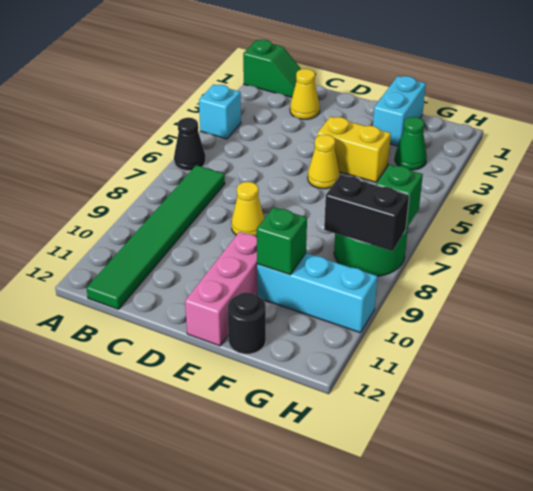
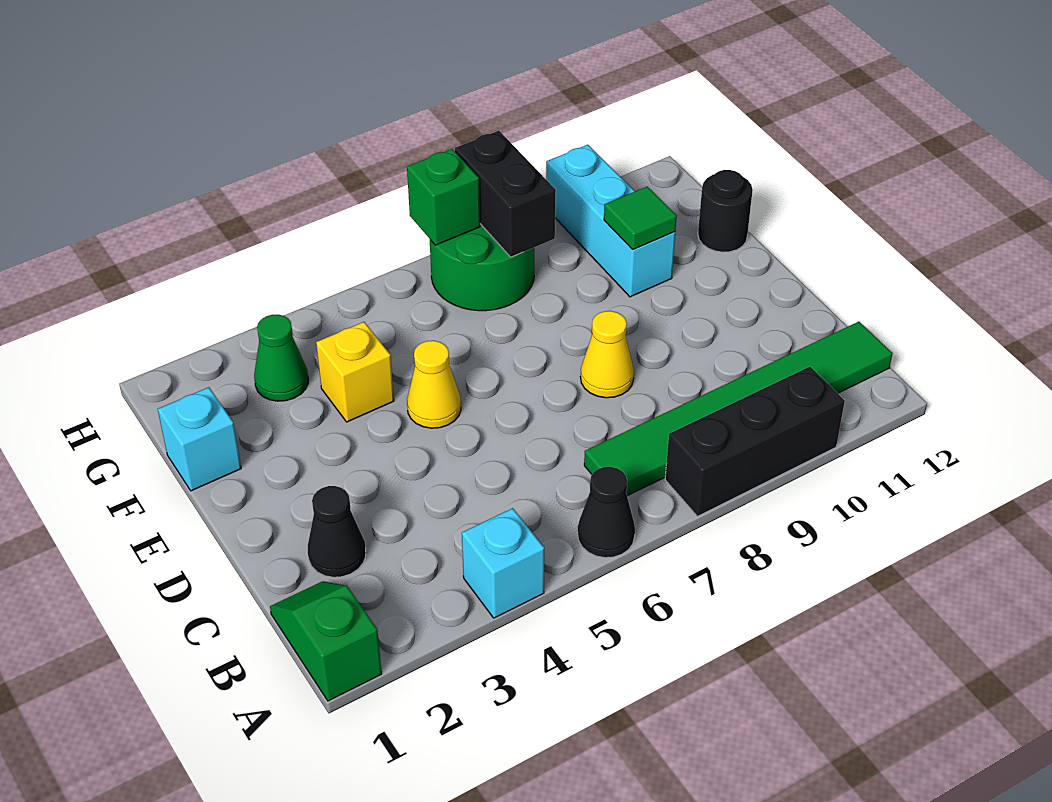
none -> black 1x3 brick [665,367,845,516]
yellow 1x1 cone [290,69,320,119] -> black 1x1 cone [308,486,366,577]
yellow 1x2 brick [317,117,391,182] -> yellow 1x1 brick [316,322,394,422]
pink 1x3 brick [185,232,257,346] -> none
cyan 1x2 brick [373,76,426,146] -> cyan 1x1 brick [158,387,241,491]
green 1x1 brick [257,207,307,275] -> green 1x1 tile [604,187,677,250]

